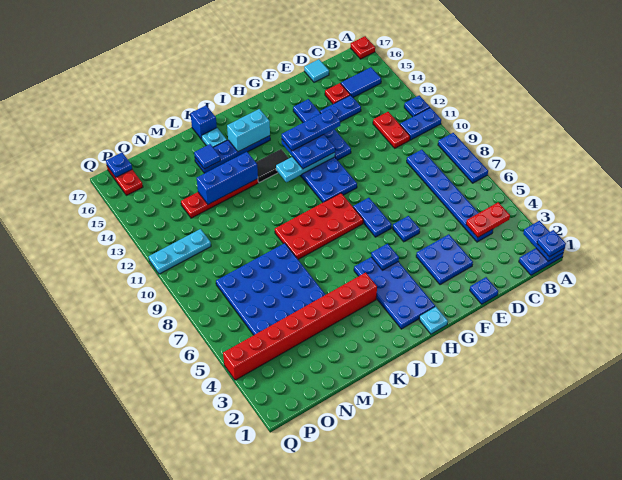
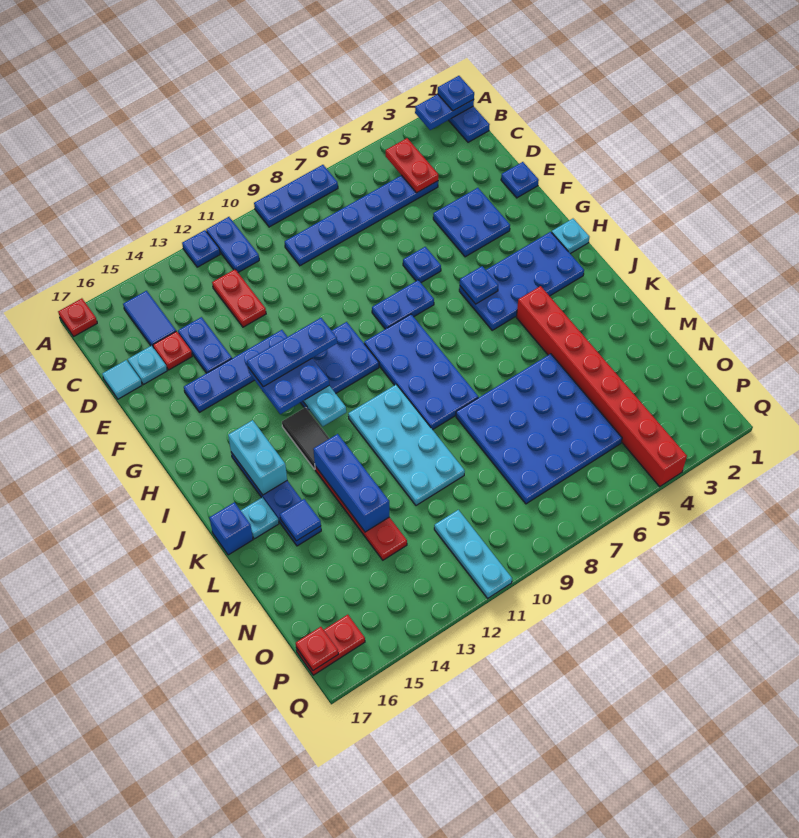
red 1x2 plate [373,112,410,148] -> red 1x2 plate turned to [212,269,266,327]
none -> cyan 1x1 plate [128,346,167,385]
blue 1x3 plate [282,109,340,151] -> blue 1x3 plate turned to [247,318,337,387]
red 2x4 plate [275,193,363,259] -> blue 2x4 plate [364,314,478,430]
none -> cyan 2x4 plate [348,384,465,505]
blue 1x1 plate [106,153,132,177] -> red 1x1 plate [296,627,338,670]

